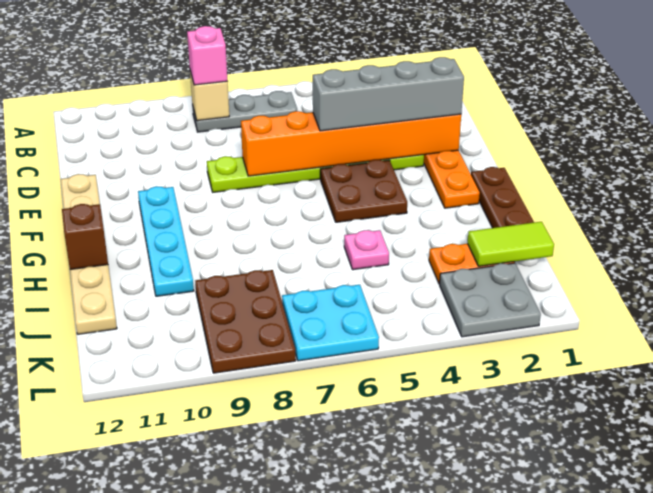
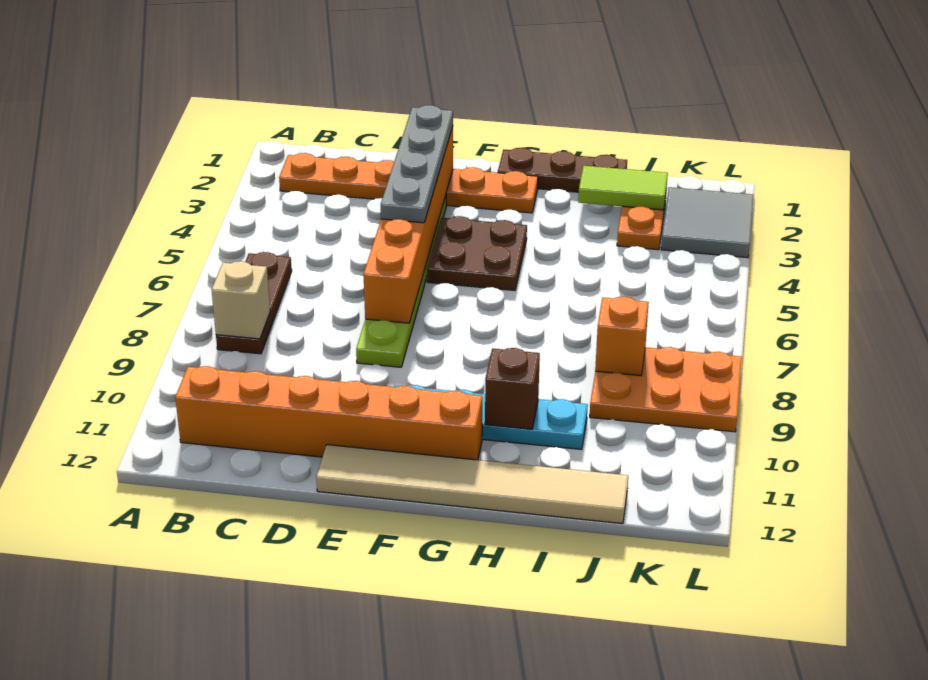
grey 1x3 plate [192,91,297,132] -> brown 1x3 plate [216,252,292,354]
pink 1x1 brick [187,26,228,85] -> none
none -> orange 1x6 brick [175,366,482,460]
grey 1x4 brick [313,57,464,131] -> grey 1x4 plate [381,105,453,223]
tan 1x6 plate [61,174,117,334] -> tan 1x6 tile [316,445,628,524]
brown 1x1 brick [62,204,108,270] -> brown 1x1 brick moved to [485,348,540,429]
pink 1x1 plate [344,230,389,270] -> none
lime 1x2 tile [467,222,554,266] -> lime 1x2 tile turned to [578,166,668,210]
brown 2x3 plate [195,270,296,373] -> orange 2x3 plate [590,347,742,432]
none -> orange 1x1 brick [595,297,649,376]
grey 2x2 plate [440,263,541,337] -> grey 2x2 tile [661,187,754,258]
cyan 2x2 plate [282,285,379,361] -> none

